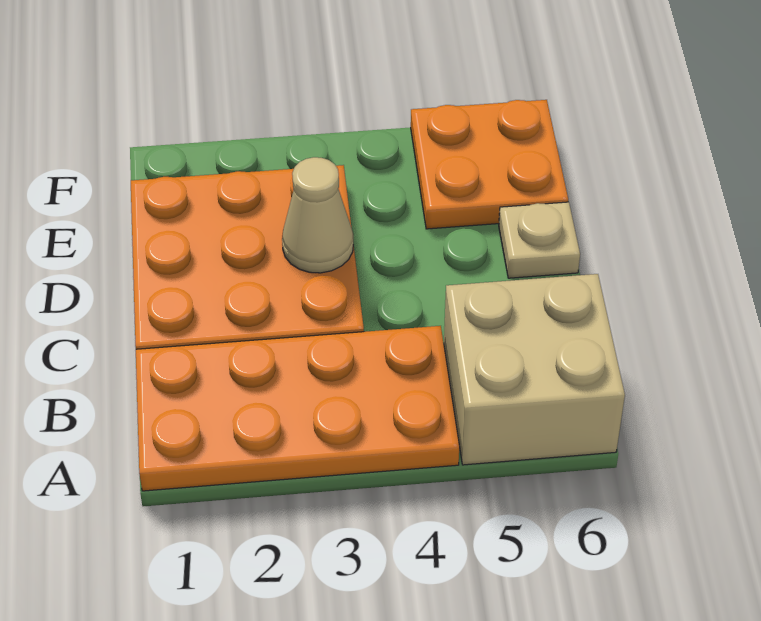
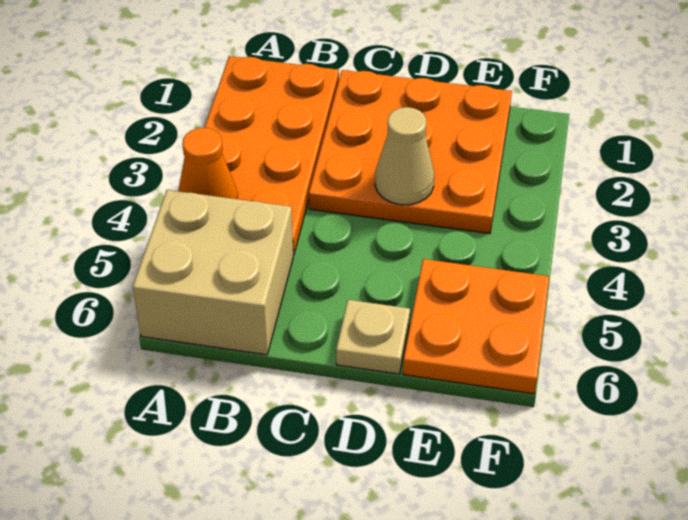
none -> orange 1x1 cone [178,128,238,199]

